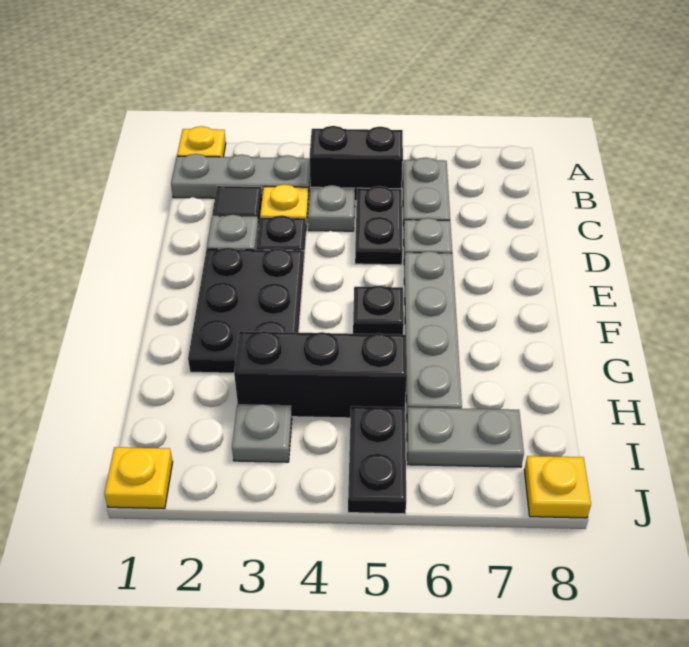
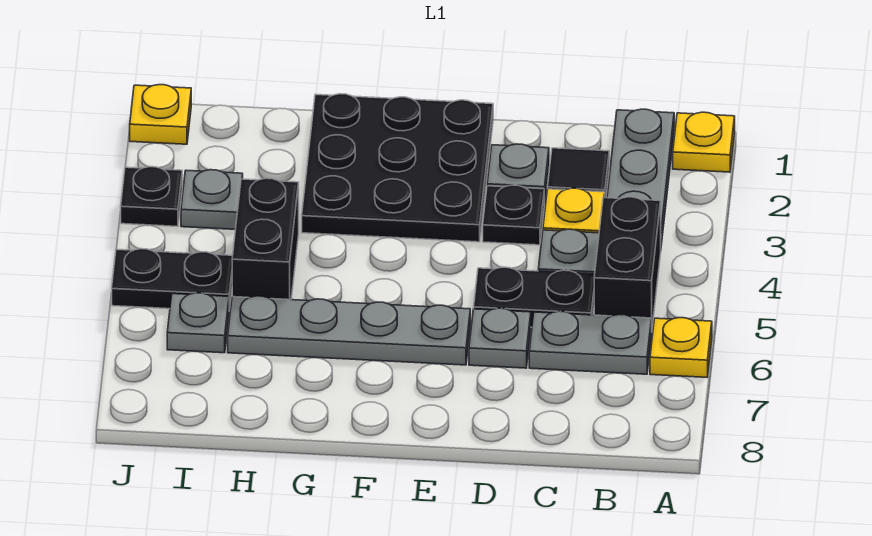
black 2x3 plate [188,248,304,373] -> black 3x3 plate [302,94,493,242]
black 1x1 plate [353,286,404,335] -> black 1x1 plate moved to [121,167,182,227]
black 1x3 brick [234,331,407,418] -> black 1x2 brick [232,178,299,300]
grey 1x2 plate [407,407,524,467] -> grey 1x1 plate [167,293,229,353]
yellow 1x1 plate [524,456,591,518] -> yellow 1x1 plate moved to [650,318,712,377]

